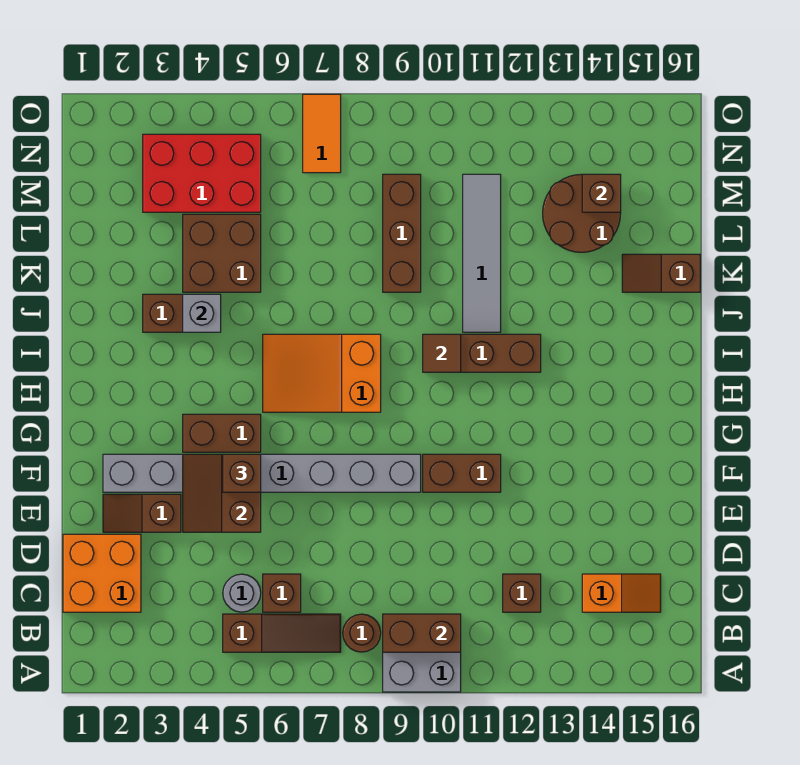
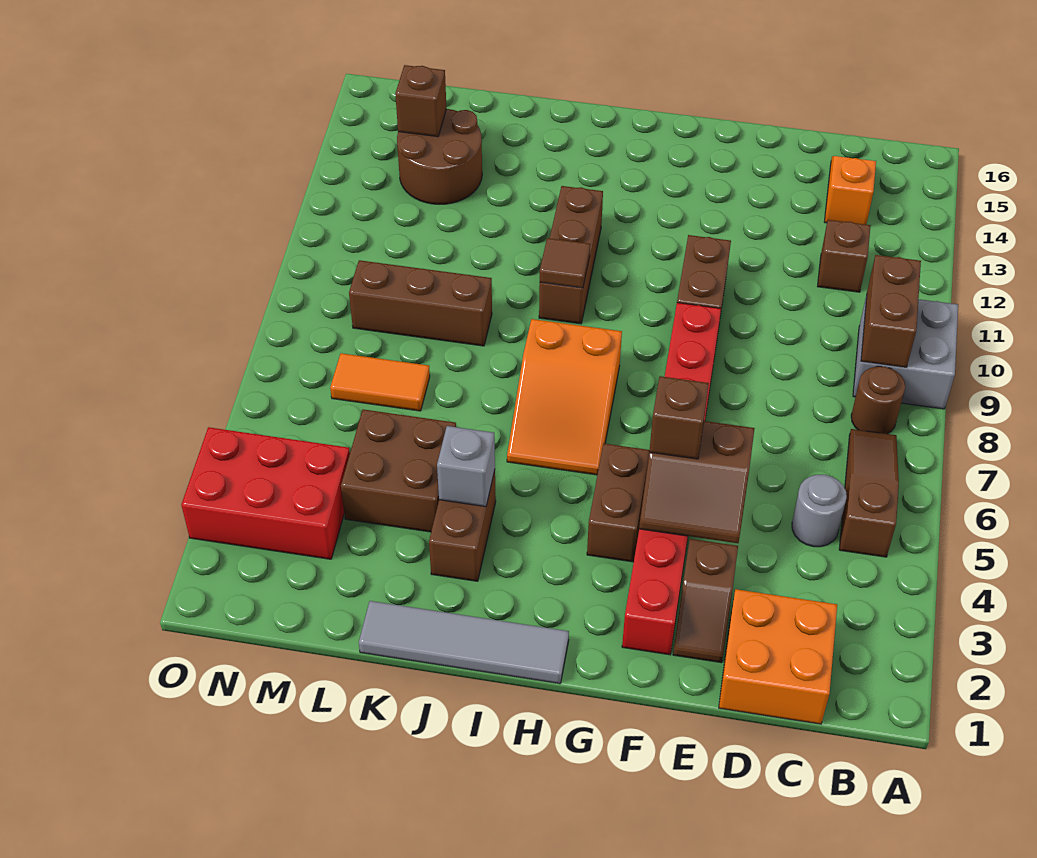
brown 1x1 brick [263,574,301,612] -> none
grey 1x8 brick [103,454,421,492] -> red 1x8 brick [622,303,721,655]
grey 1x4 tile [463,174,501,332] -> grey 1x4 tile moved to [359,601,569,684]
brown 1x2 slope [622,254,700,292] -> none
red 2x3 brick [143,134,261,212] -> red 2x3 brick turned to [181,427,350,559]
orange 1x2 tile [303,94,341,173] -> orange 1x2 tile moved to [330,353,430,411]

